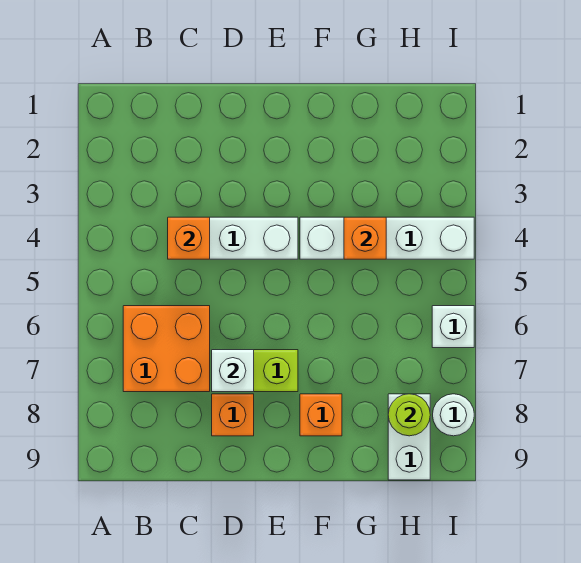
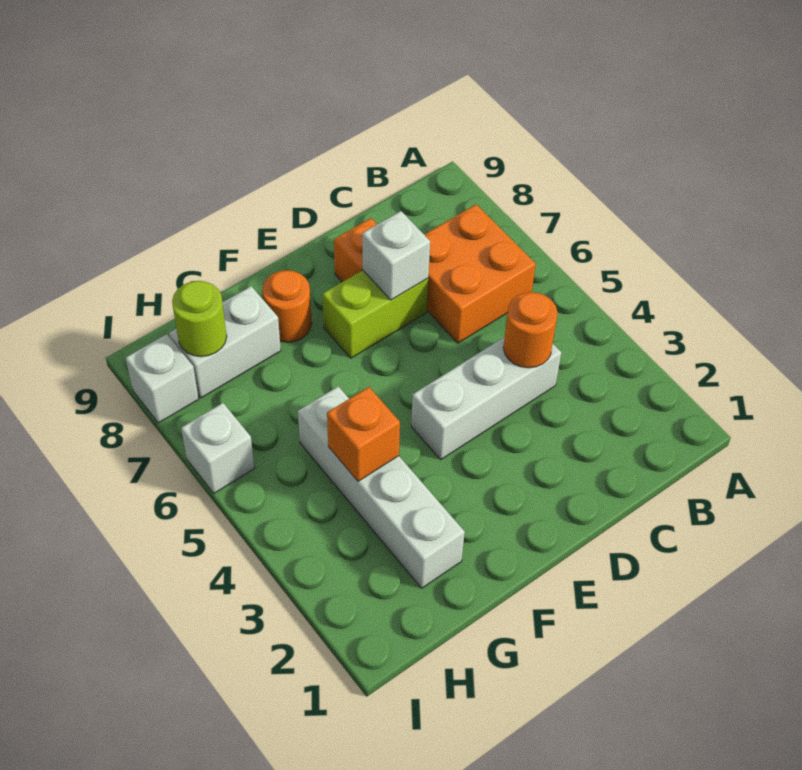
orange 1x1 brick [168,217,210,259] -> orange 1x1 round brick [503,292,558,368]
white 1x4 brick [300,217,474,259] -> white 1x4 brick turned to [298,386,465,588]
orange 1x1 brick [300,394,342,436] -> orange 1x1 round brick [262,270,312,342]
white 1x2 brick [388,394,430,480] -> white 1x2 brick turned to [169,286,281,398]
white 1x1 round brick [433,394,474,436] -> white 1x1 brick [126,334,198,423]

